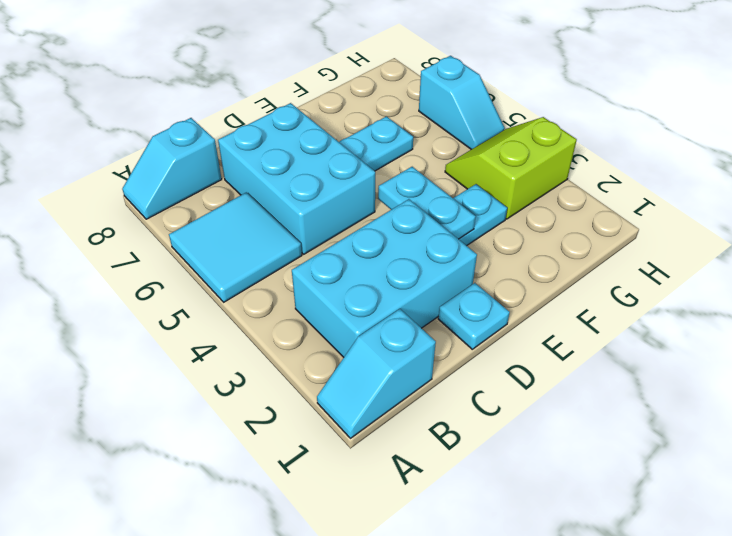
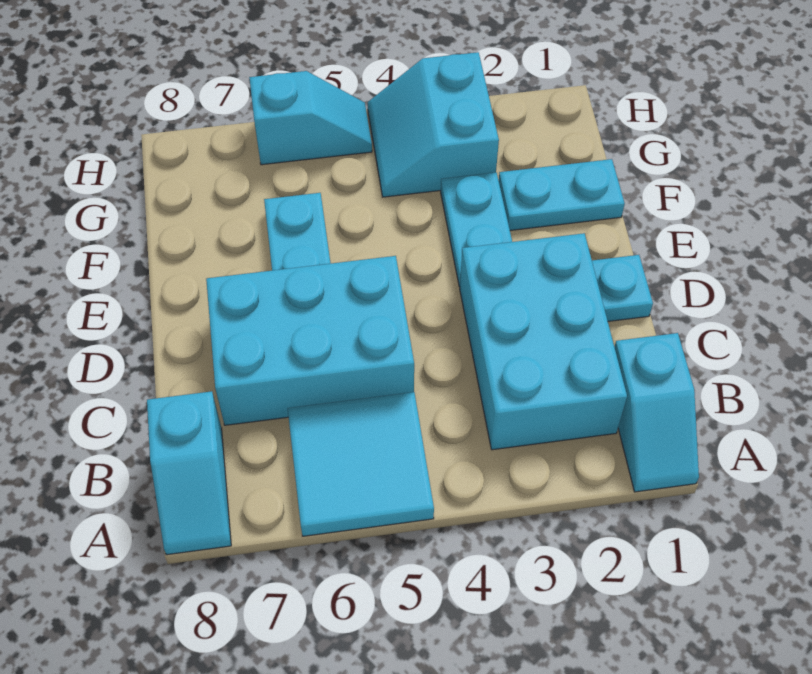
cyan 1x2 plate [378,167,476,239] -> cyan 1x2 plate moved to [499,159,625,230]
lime 2x2 slope [445,117,577,219] -> cyan 2x2 slope [368,52,499,197]

